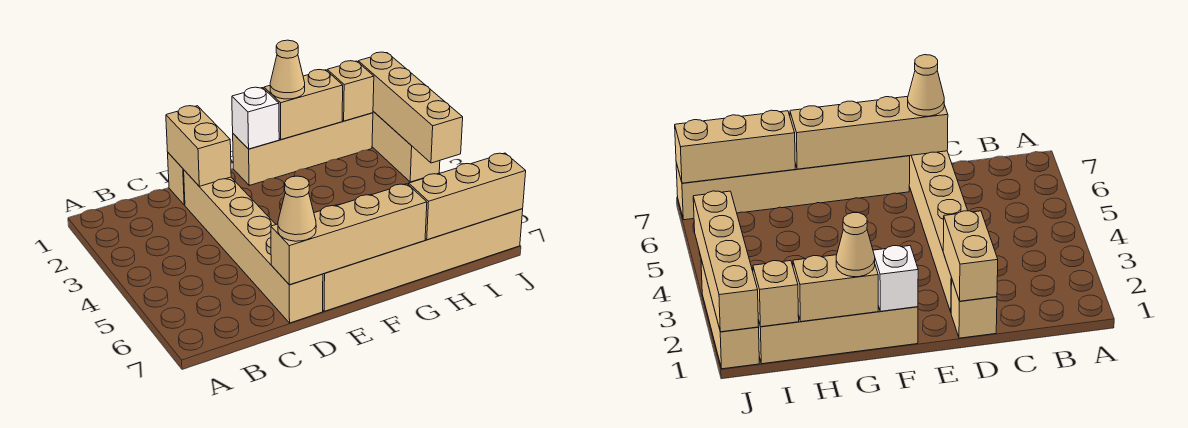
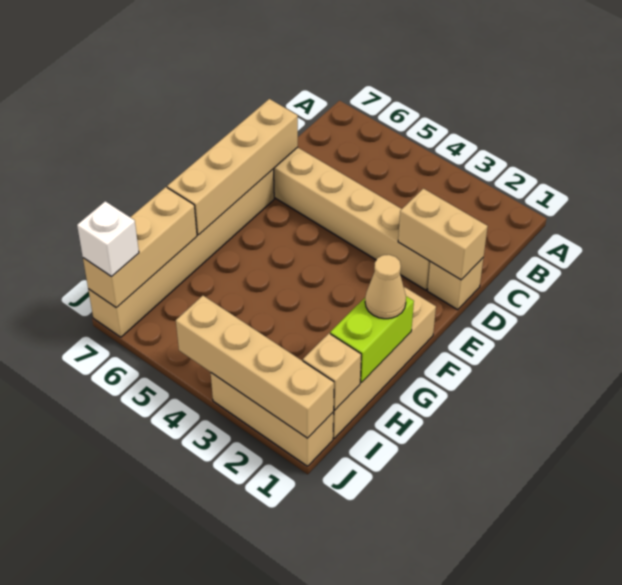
tan 1x1 cone [278,176,316,241] -> none
white 1x1 brick [232,87,279,149] -> white 1x1 brick moved to [77,201,139,276]
tan 1x2 brick [264,70,343,139] -> lime 1x2 brick [330,296,414,383]

